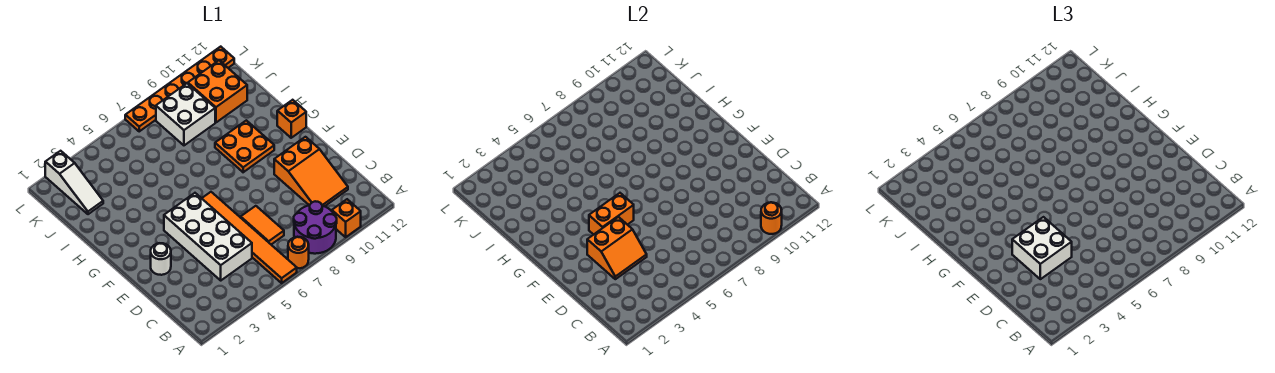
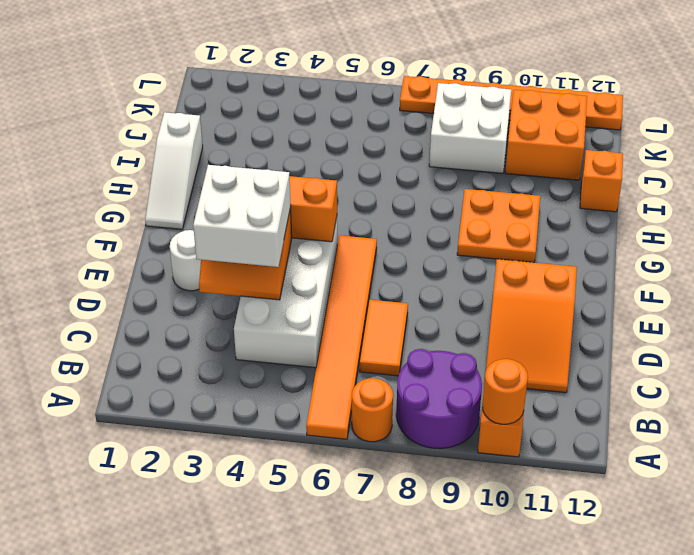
orange 1x1 brick [277,100,306,138] -> orange 1x1 brick moved to [580,150,623,212]
white 1x3 slope [45,151,103,214] -> white 1x3 slope moved to [145,112,203,229]

